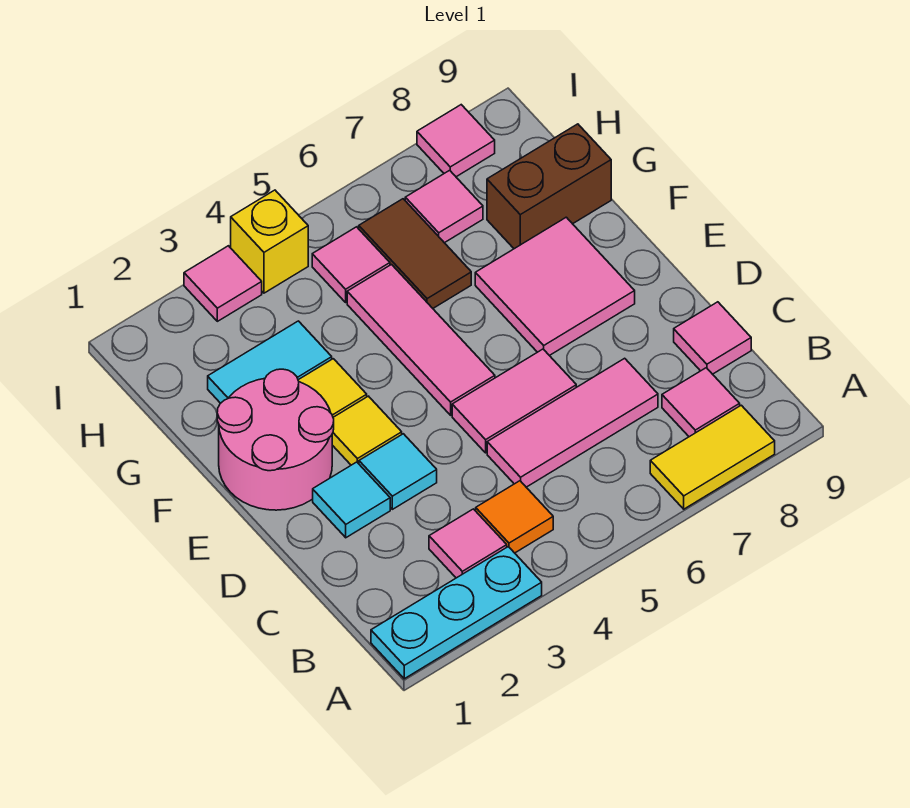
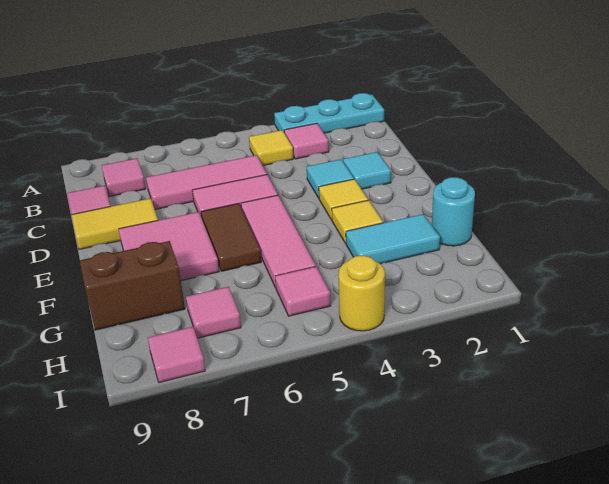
yellow 1x2 tile [650,405,775,509] -> yellow 1x2 tile moved to [72,198,158,249]
orange 1x1 tile [476,481,553,553] -> yellow 1x1 tile [249,130,293,165]
pink 2x2 round brick [217,369,334,510] -> none
none -> cyan 1x1 round brick [432,177,475,246]
brown 1x2 tile [359,199,471,308] -> brown 1x2 tile moved to [201,203,261,271]
pink 1x1 tile [184,246,262,321] -> none
yellow 1x1 brick [231,190,308,293] -> yellow 1x1 round brick [339,255,385,331]

